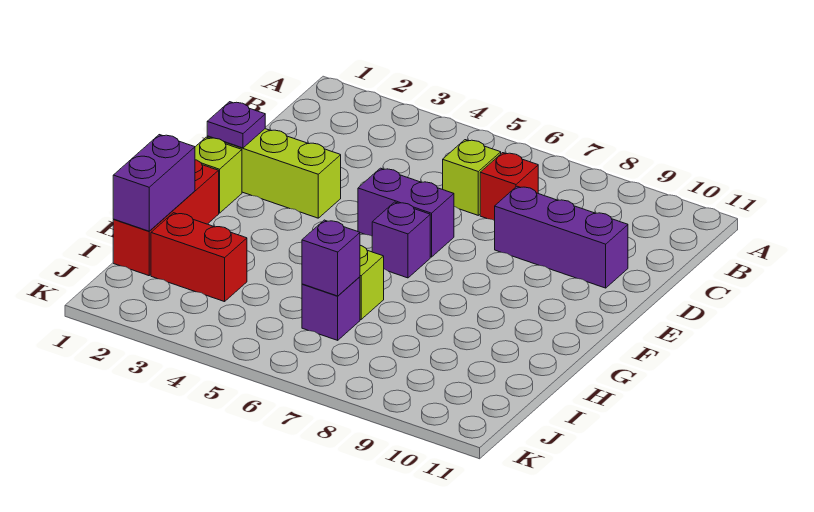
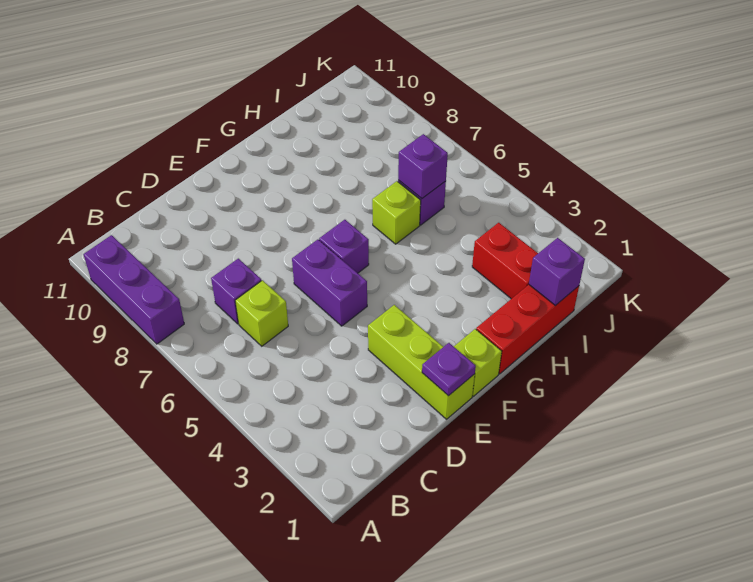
red 1x1 brick [480,153,538,221] -> purple 1x1 brick [211,259,261,324]
purple 1x3 brick [495,186,628,288] -> purple 1x3 brick moved to [84,235,184,344]
purple 1x2 brick [113,135,195,231] -> purple 1x1 brick [529,238,585,306]

